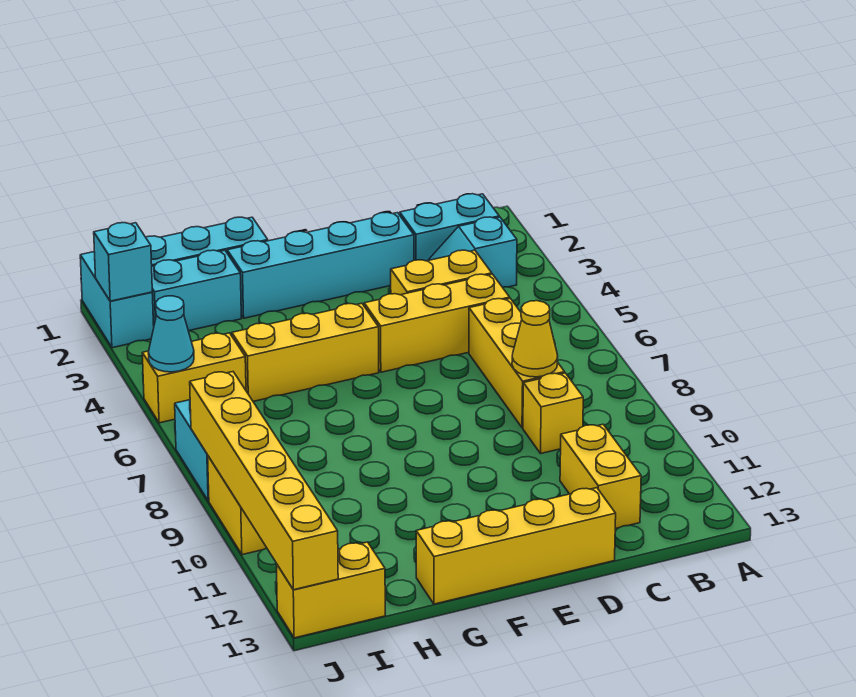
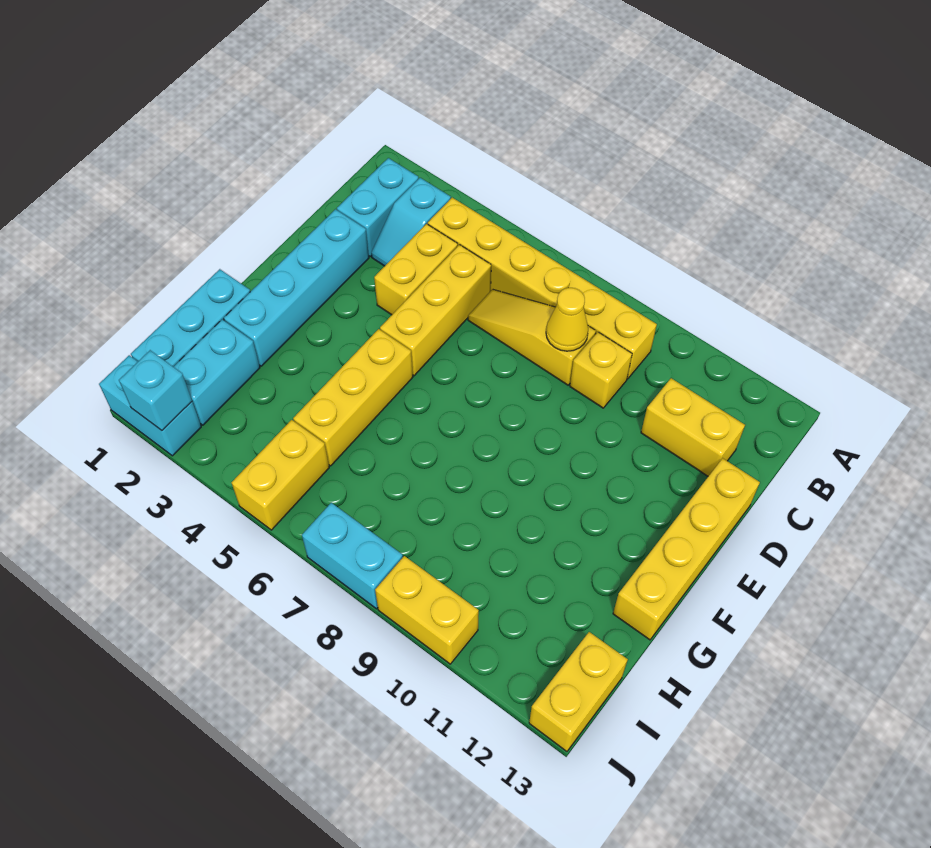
yellow 1x3 brick [469,298,565,428] -> yellow 1x3 slope [468,289,596,385]
cyan 1x1 cone [148,296,194,372] -> none
yellow 1x6 brick [190,372,338,590] -> yellow 1x6 brick moved to [428,198,657,379]

